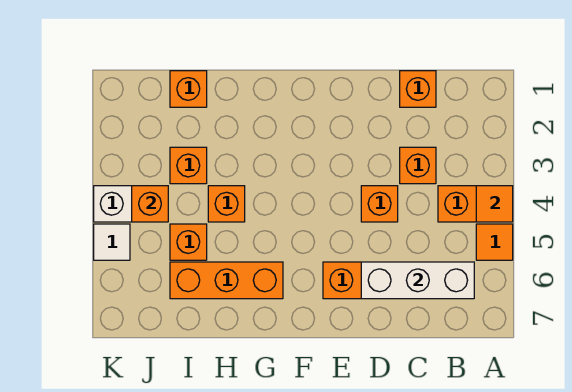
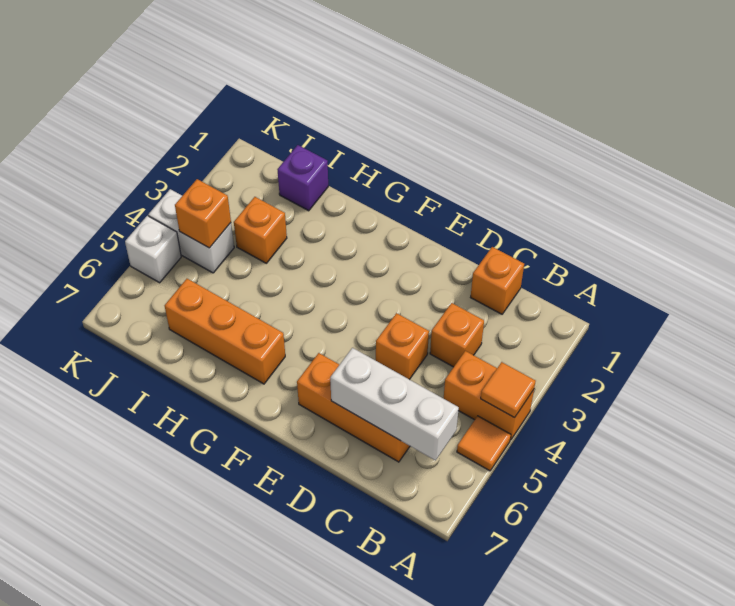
orange 1x1 brick [208,186,245,222] -> none
orange 1x1 brick [170,71,207,107] -> purple 1x1 brick [277,145,328,211]
orange 1x1 brick [170,224,207,260] -> none
white 1x1 tile [94,224,130,260] -> white 1x1 brick [125,216,181,283]

